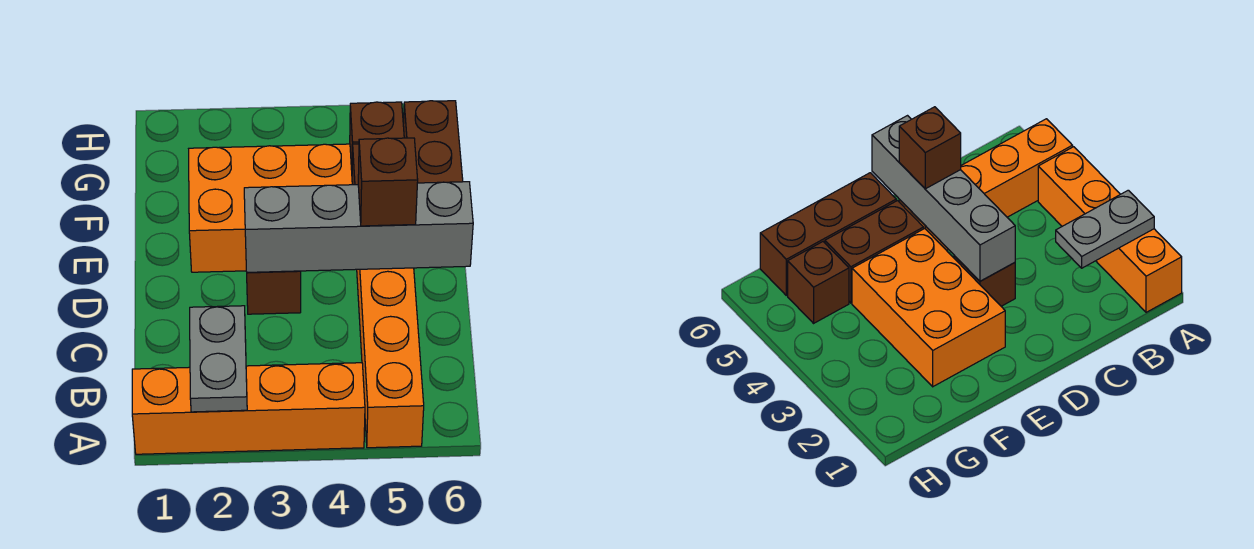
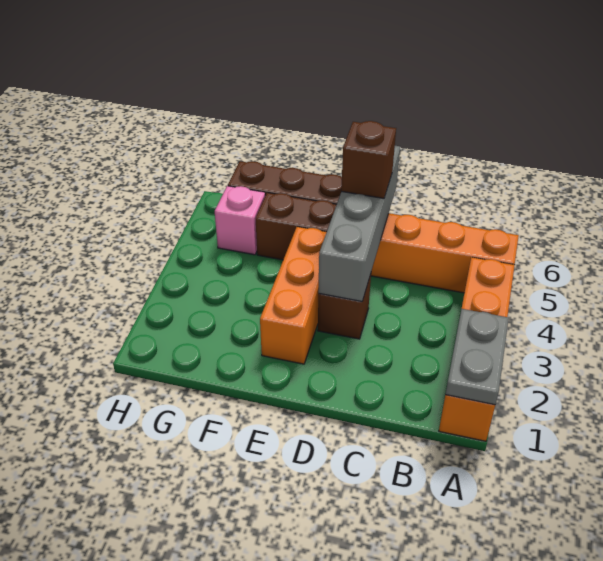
grey 1x2 plate [190,306,247,412] -> grey 1x2 plate turned to [445,309,509,405]
orange 2x3 brick [189,144,352,272] -> orange 1x3 brick [260,227,327,364]
brown 1x1 brick [350,102,404,170] -> pink 1x1 brick [215,186,265,255]

